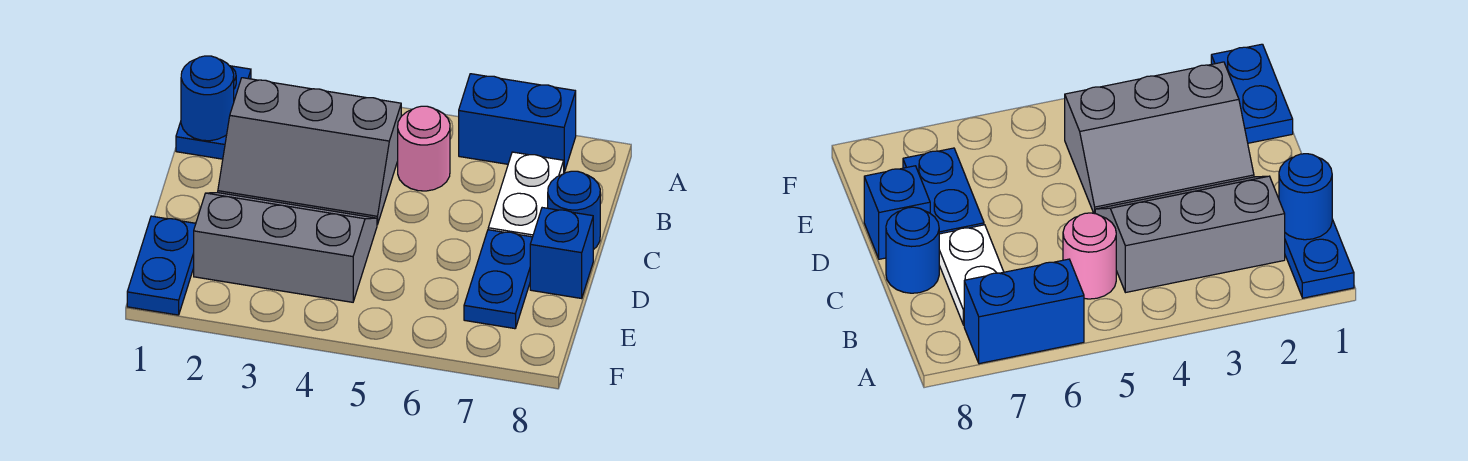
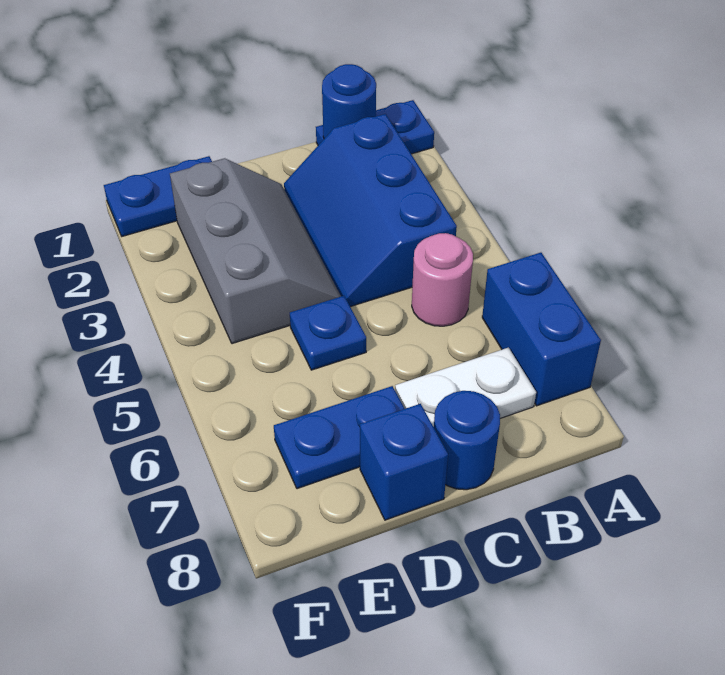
grey 2x3 slope [218,78,401,225] -> blue 2x3 slope [284,114,457,307]
none -> blue 1x1 plate [290,296,366,370]

